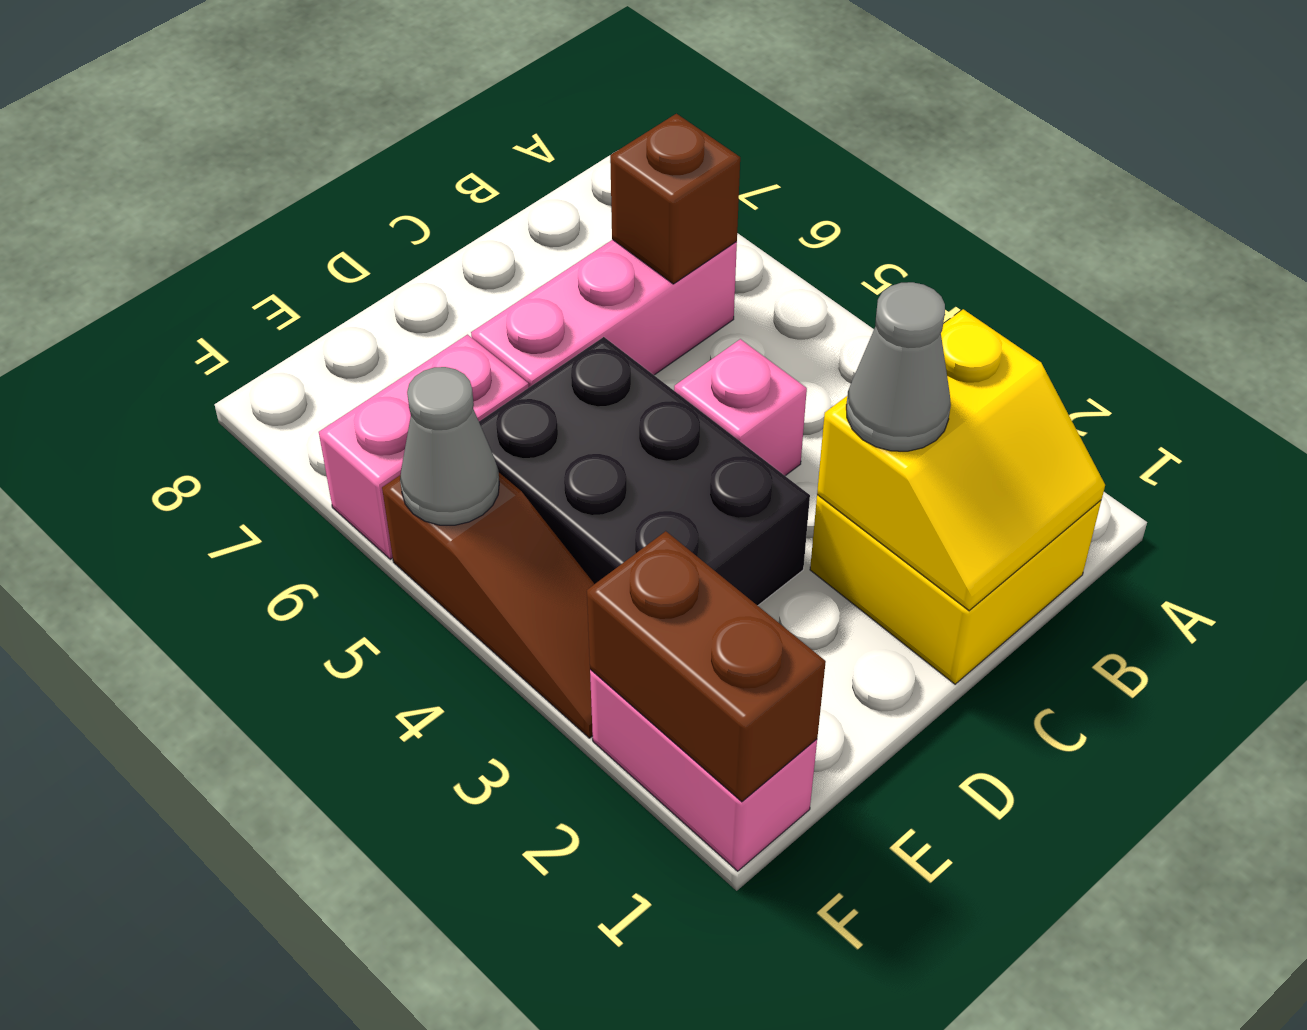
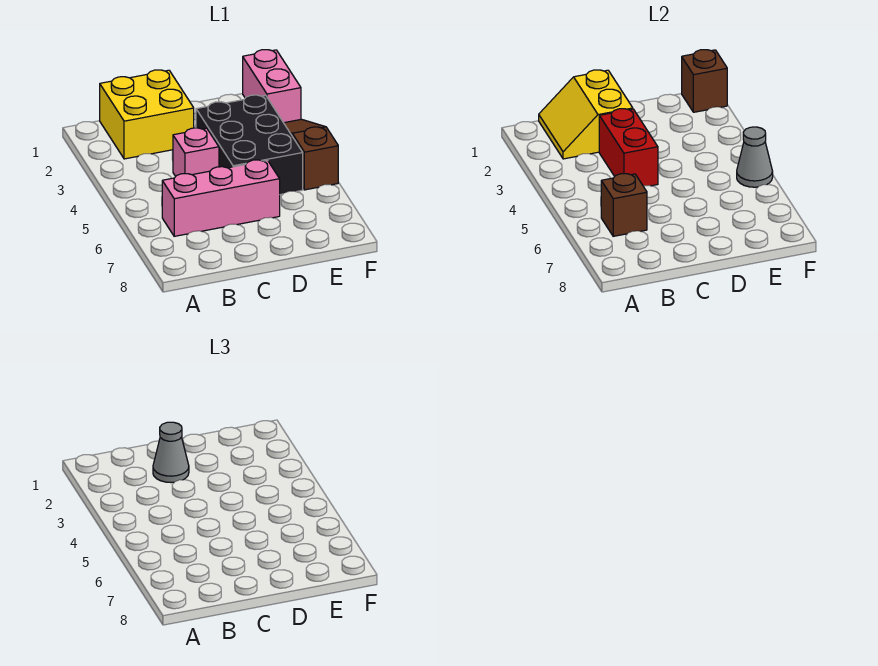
yellow 2x2 slope [817,309,1105,611] -> yellow 2x2 slope turned to [539,70,633,159]
none -> red 1x2 brick [599,109,658,186]
pink 1x2 brick [319,335,529,559] -> none
brown 1x2 brick [587,531,826,802] -> brown 1x1 brick [682,50,727,112]

